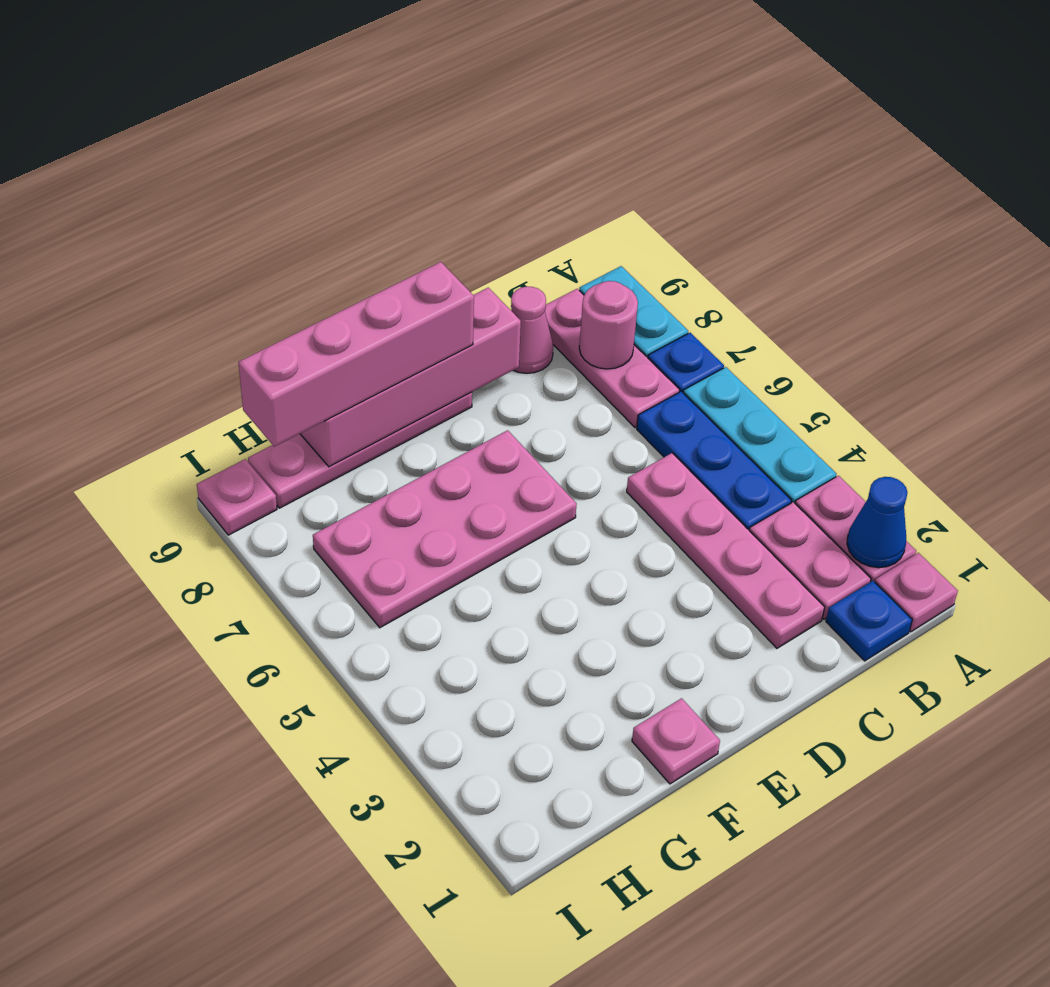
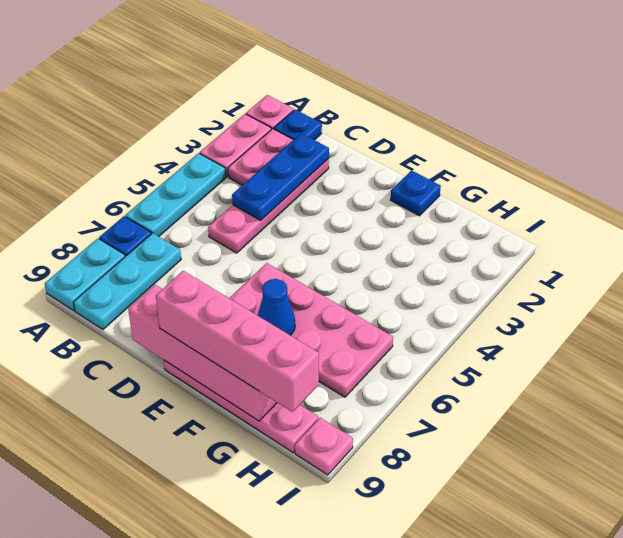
blue 1x1 cone [847,477,907,568] -> blue 1x1 cone moved to [258,279,295,335]
blue 1x3 plate [637,391,792,530] -> blue 1x3 plate moved to [232,133,329,220]
pink 1x3 plate [545,289,680,428] -> cyan 1x3 plate [73,233,181,330]
pink 1x1 round brick [579,281,638,369] -> none
pink 1x1 cone [511,287,553,374] -> none
pink 1x1 plate [632,698,720,784] -> blue 1x1 plate [391,170,441,216]

